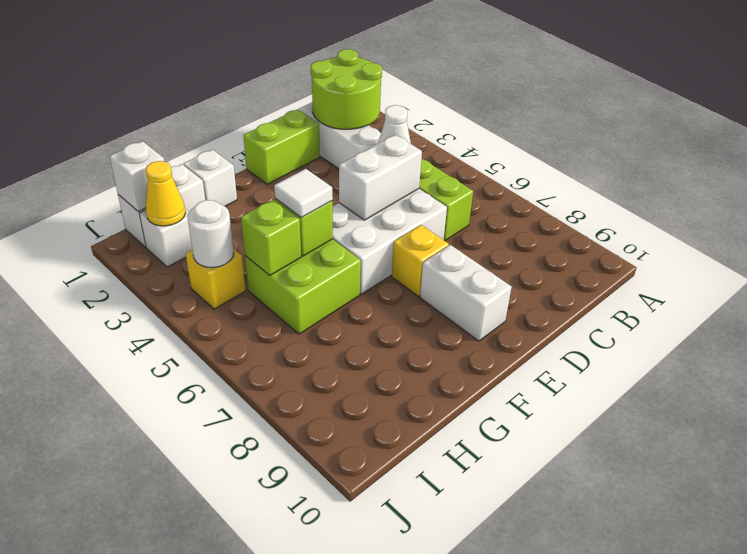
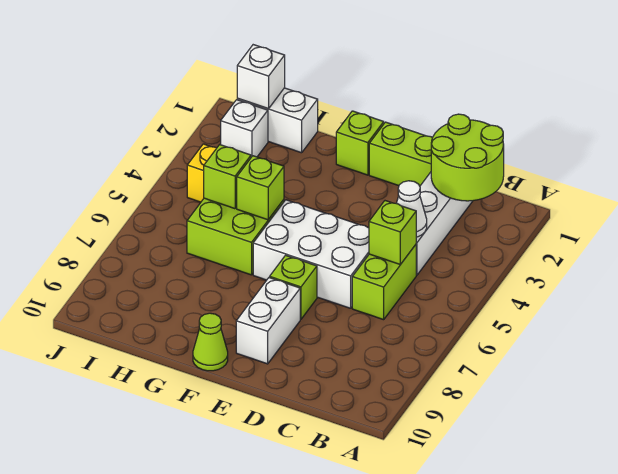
none -> lime 1x1 brick [369,201,416,264]
white 1x2 brick [339,135,422,220] -> none
yellow 1x1 brick [392,225,449,296] -> lime 1x1 brick [270,255,317,319]
none -> lime 1x1 brick [336,111,384,175]
none -> lime 1x1 cone [193,313,228,371]
white 1x1 brick [183,150,237,206] -> none
white 1x1 tile [274,169,333,218] -> none
yellow 1x1 cone [145,161,185,226] -> none
white 1x1 round brick [187,200,234,268] -> none

